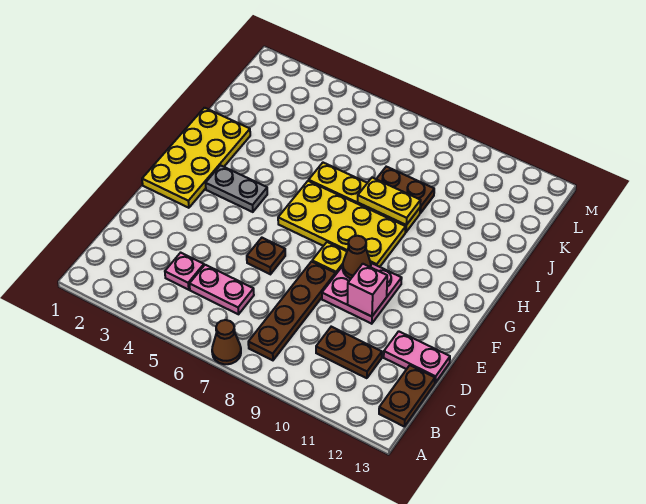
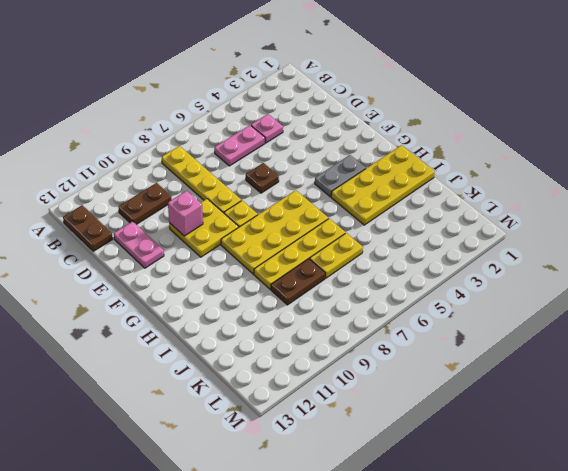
brown 1x1 cone [212,320,241,364] -> none
brown 1x4 plate [248,262,335,360] -> yellow 1x4 plate [162,146,241,213]
pink 1x2 plate [384,331,450,383] -> pink 1x2 plate turned to [114,221,164,268]
pink 2x2 plate [322,263,402,324] -> yellow 2x2 plate [169,199,239,257]
yellow 2x4 plate [142,108,250,208] -> yellow 2x4 plate turned to [331,145,435,225]
brown 1x1 cone [343,236,371,278] -> none
yellow 1x2 plate [358,178,421,225] -> yellow 1x2 plate moved to [310,233,363,278]

